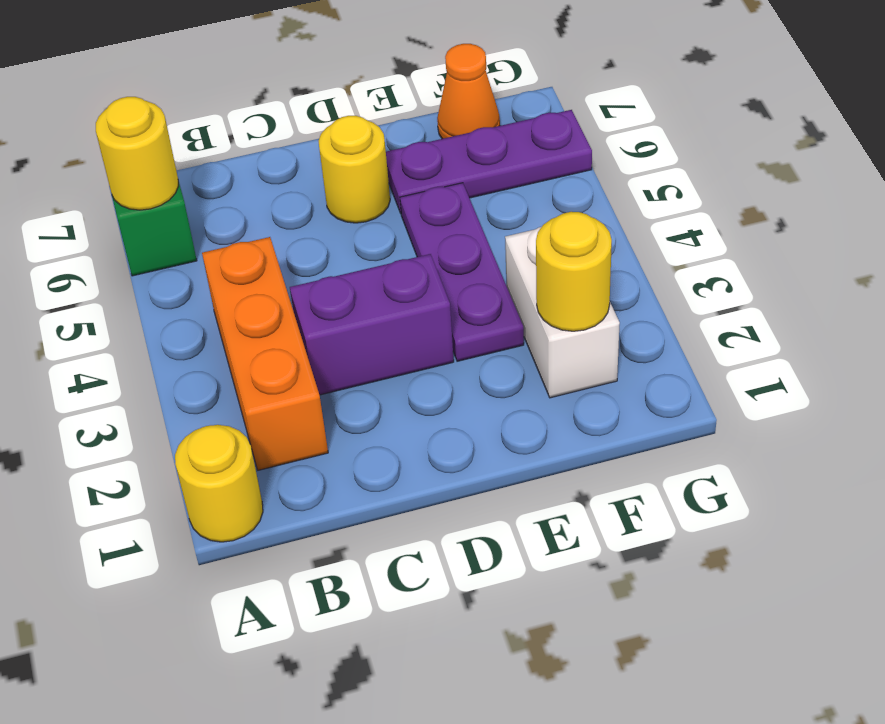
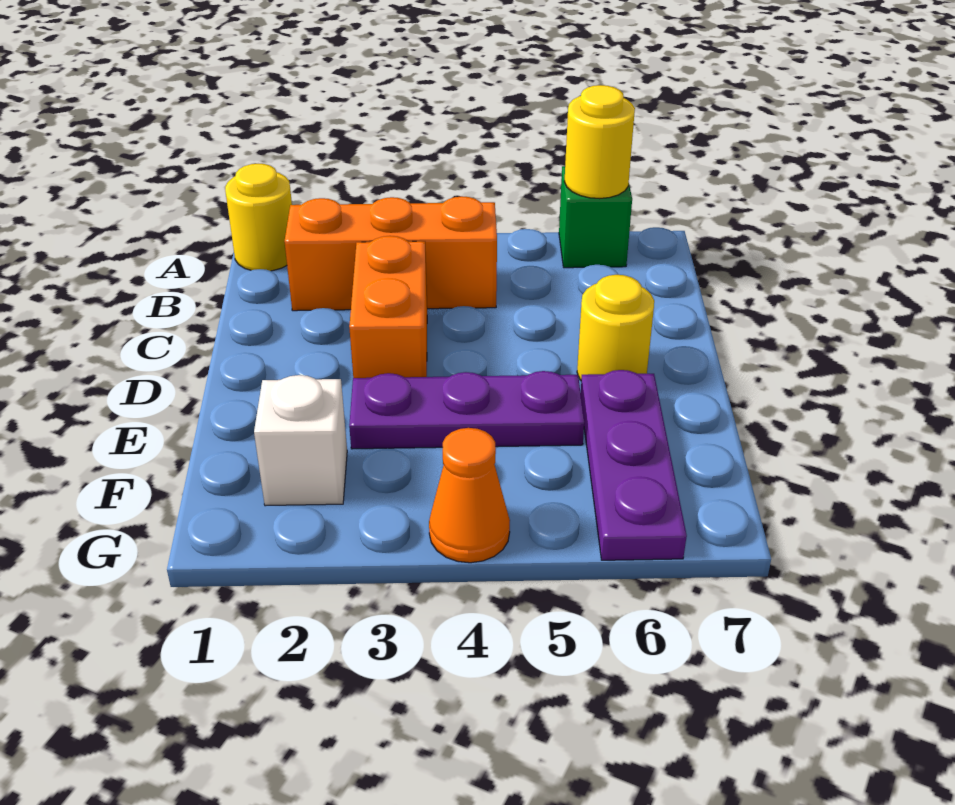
purple 1x2 brick [290,254,454,395] -> orange 1x2 brick [349,236,427,378]
white 1x2 brick [505,227,620,398] -> white 1x1 brick [254,375,347,506]
yellow 1x1 round brick [536,212,612,331] -> none
orange 1x1 cone [437,44,500,139] -> orange 1x1 cone moved to [429,428,510,563]

